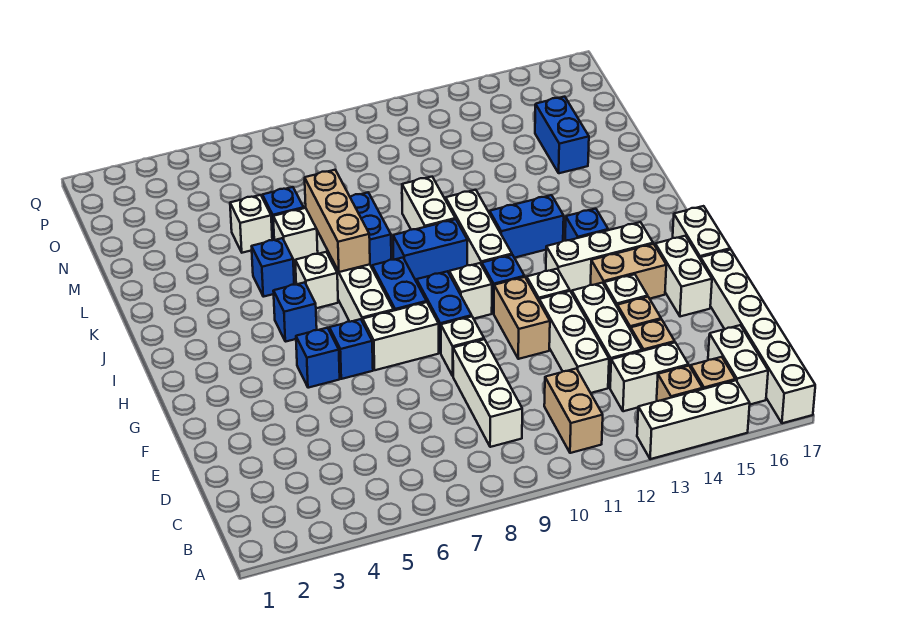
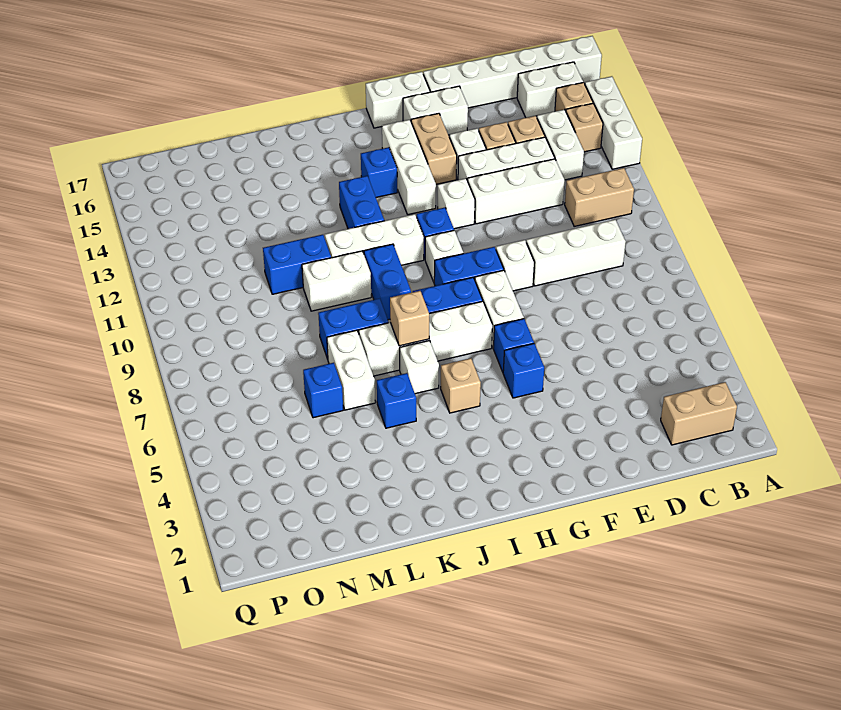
tan 1x2 brick [494,277,550,359] -> tan 1x2 brick moved to [661,382,737,445]
blue 1x1 brick [273,282,317,342] -> tan 1x1 brick [441,358,481,413]
tan 1x3 brick [305,170,370,272] -> tan 1x1 brick [390,291,429,346]
white 1x1 brick [230,195,272,253] -> none
blue 1x2 brick [535,97,589,173] -> blue 1x2 brick moved to [263,235,331,294]

